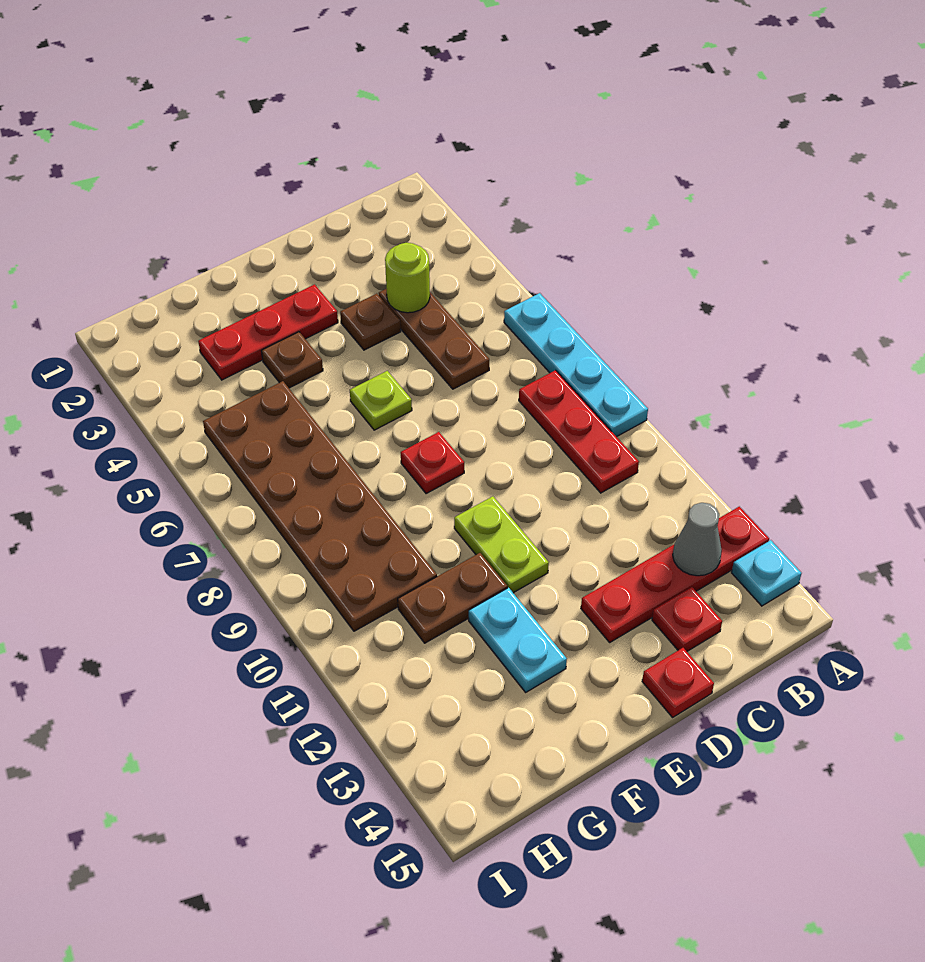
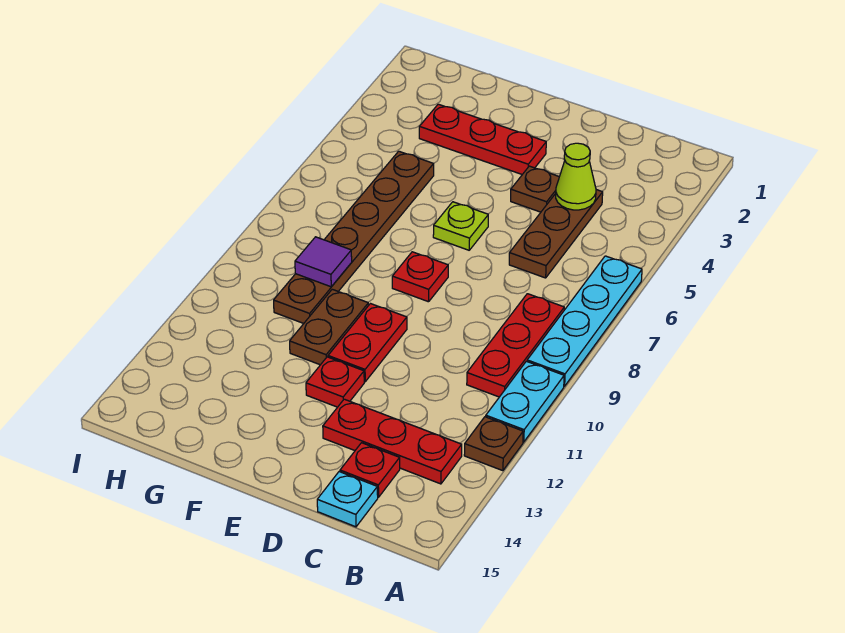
red 1x4 plate [581,507,769,642] -> red 1x3 plate [323,399,462,484]
cyan 1x1 plate [732,540,802,606] -> cyan 1x1 plate moved to [317,472,378,527]
grey 1x1 cone [673,503,722,576] -> none
lime 1x1 round brick [385,243,430,313] -> lime 1x1 cone [556,143,596,210]
red 1x1 plate [642,648,714,717] -> red 1x1 plate moved to [306,357,364,407]
lime 1x2 plate [454,496,549,593] -> red 1x2 plate [328,304,407,382]
brown 1x1 plate [262,332,323,388] -> brown 1x1 plate moved to [464,417,523,471]
brown 1x2 plate [398,553,507,643] -> brown 1x2 plate turned to [290,289,368,365]
cyan 1x2 plate [469,588,567,692] -> cyan 1x2 plate moved to [486,361,564,442]
brown 2x6 plate [203,381,437,631] -> brown 1x6 plate [274,151,434,323]
none -> purple 1x1 tile [295,237,352,287]

